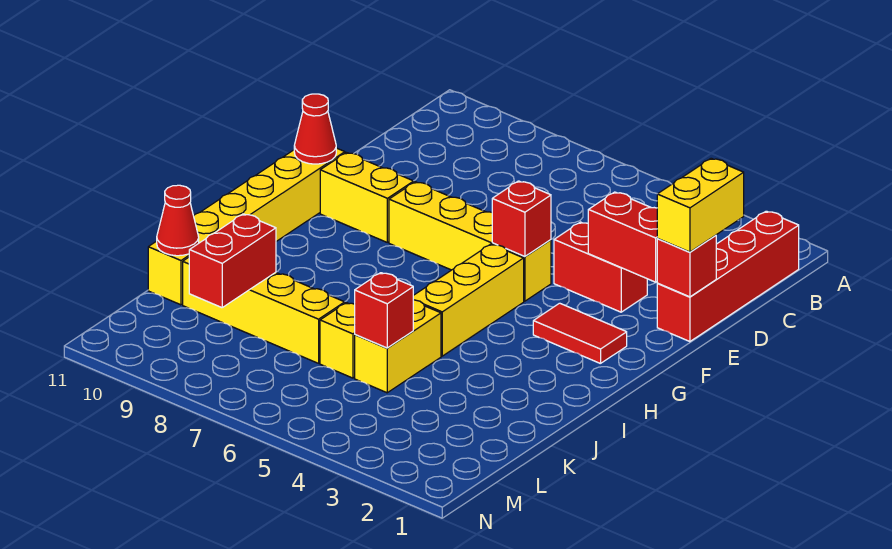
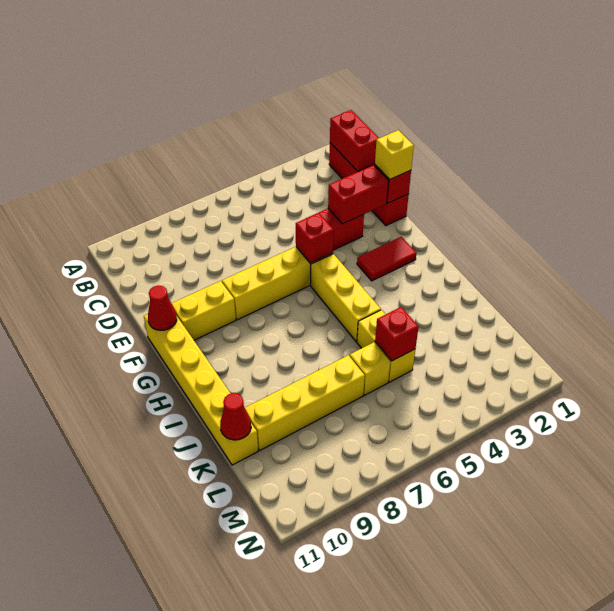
yellow 1x2 brick [657,158,744,252] -> yellow 1x1 brick [375,130,414,179]
red 1x2 brick [189,214,276,308] -> red 1x2 brick moved to [330,110,379,171]

